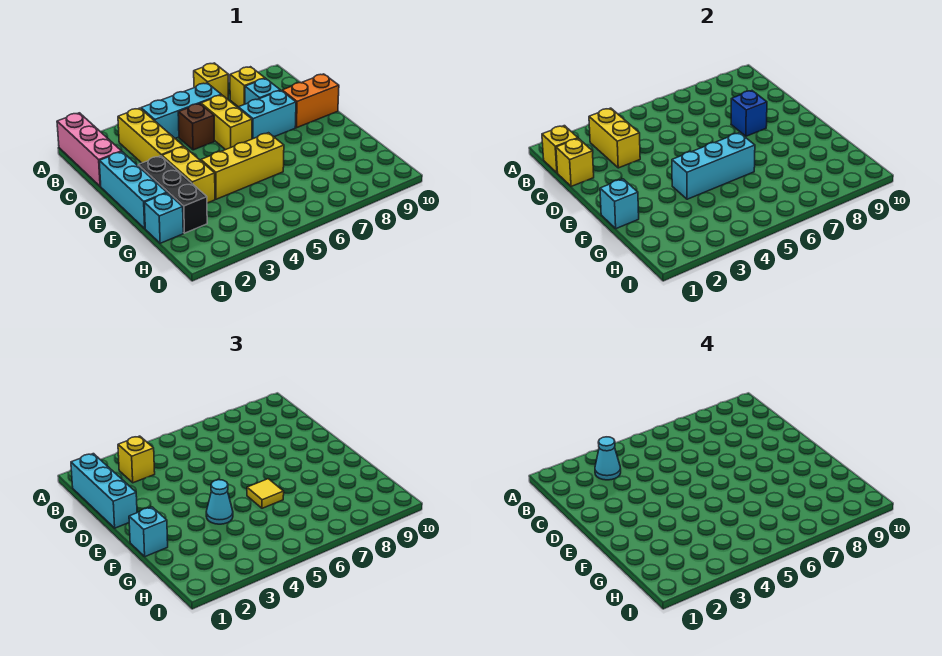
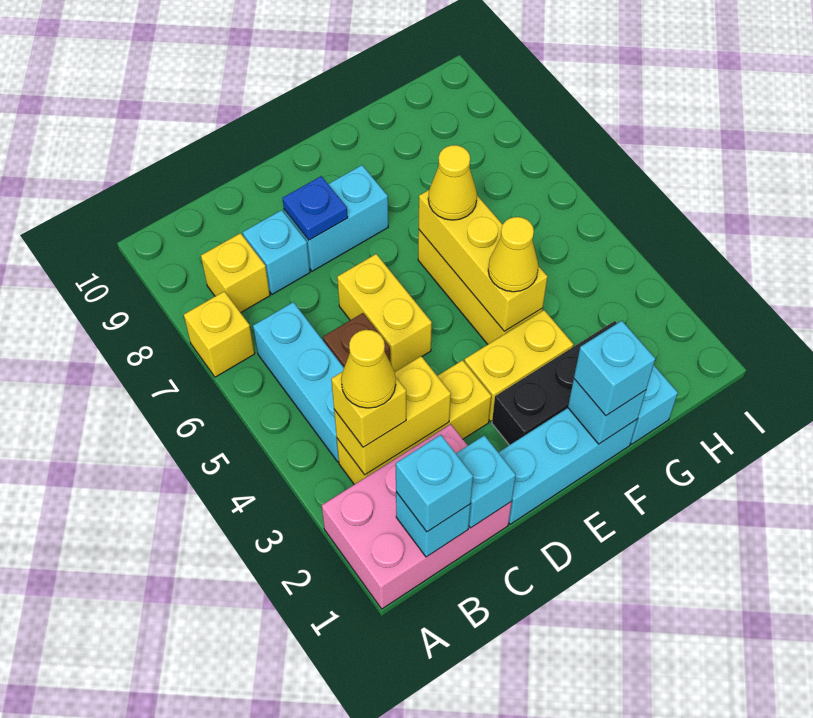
pink 1x3 brick [57,113,122,186] -> pink 2x3 brick [322,424,512,609]
yellow 1x1 brick [542,126,578,173] -> cyan 1x1 brick [396,492,471,557]
cyan 1x3 brick [71,454,137,528] -> cyan 1x1 brick [396,435,473,532]
cyan 1x1 cone [595,437,621,480] -> yellow 1x1 cone [341,330,396,408]
yellow 1x1 brick [556,138,594,186] -> cyan 1x1 brick [456,435,516,528]
yellow 1x2 brick [201,95,252,150] -> yellow 1x2 brick turned to [337,254,432,372]
cyan 1x2 brick [238,90,296,139] -> cyan 1x2 brick turned to [284,165,388,271]
blue 1x1 brick [731,91,767,136] -> blue 1x1 plate [282,176,348,240]
orange 1x2 brick [282,74,339,128] -> none
cyan 1x3 brick [672,133,755,199] -> yellow 1x3 brick [419,190,548,331]
cyan 1x1 cone [206,480,233,524] -> yellow 1x1 cone [488,217,538,292]
yellow 1x1 tile [247,479,284,508] -> yellow 1x1 cone [428,145,477,220]

